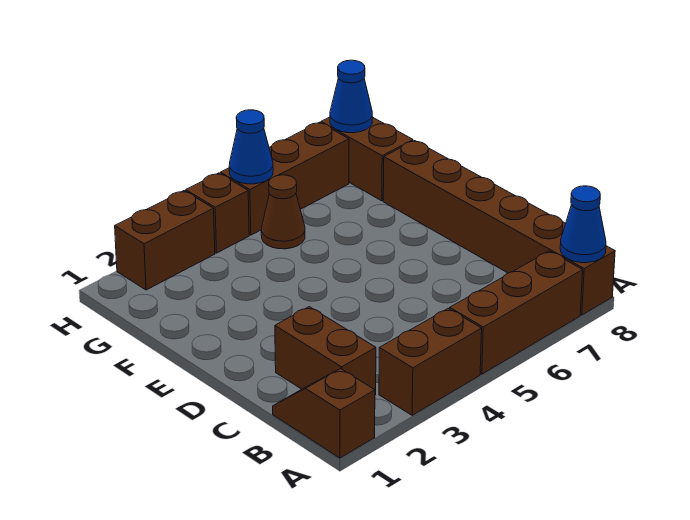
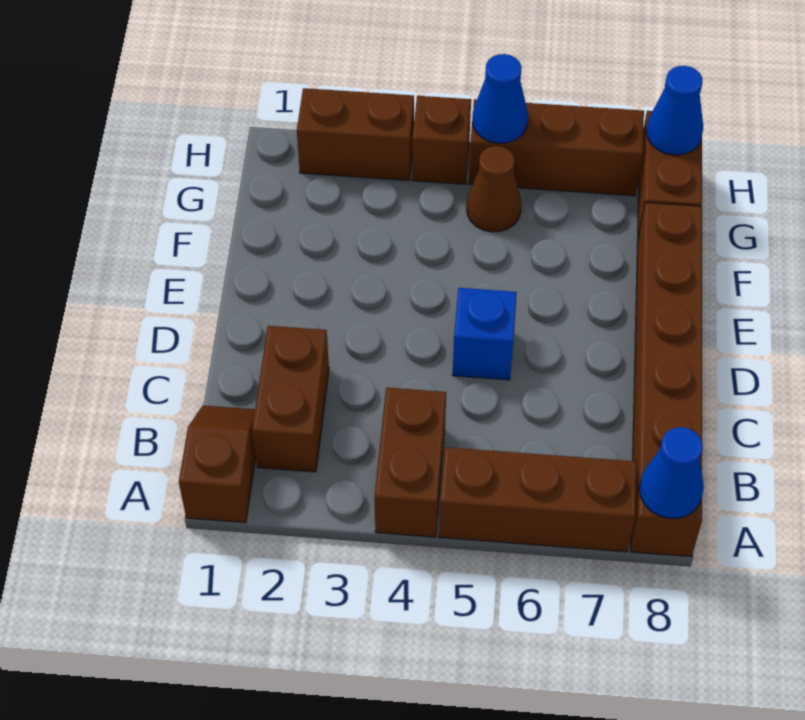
brown 1x2 brick [379,309,482,415] -> brown 1x2 brick turned to [375,388,446,537]
none -> blue 1x1 brick [453,288,517,380]

